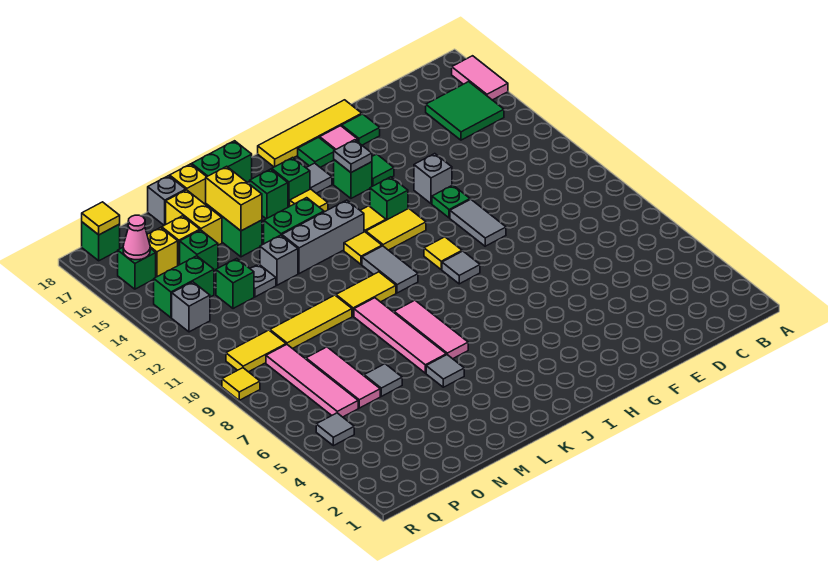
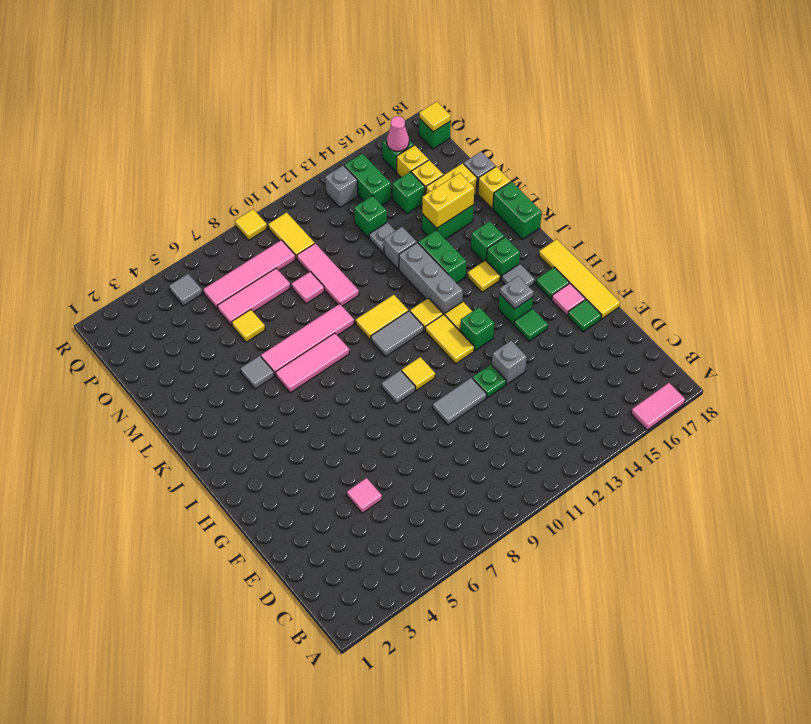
green 2x2 tile [426,82,504,140] -> none
none -> pink 1x1 tile [347,478,382,513]
yellow 1x2 tile [336,272,396,316] -> yellow 1x2 tile turned to [356,295,408,340]
yellow 1x3 tile [270,295,352,349] -> pink 1x3 tile [297,243,359,306]
grey 1x1 tile [364,364,402,396] -> yellow 1x1 tile [232,310,265,342]
none -> pink 1x1 tile [292,272,325,304]

